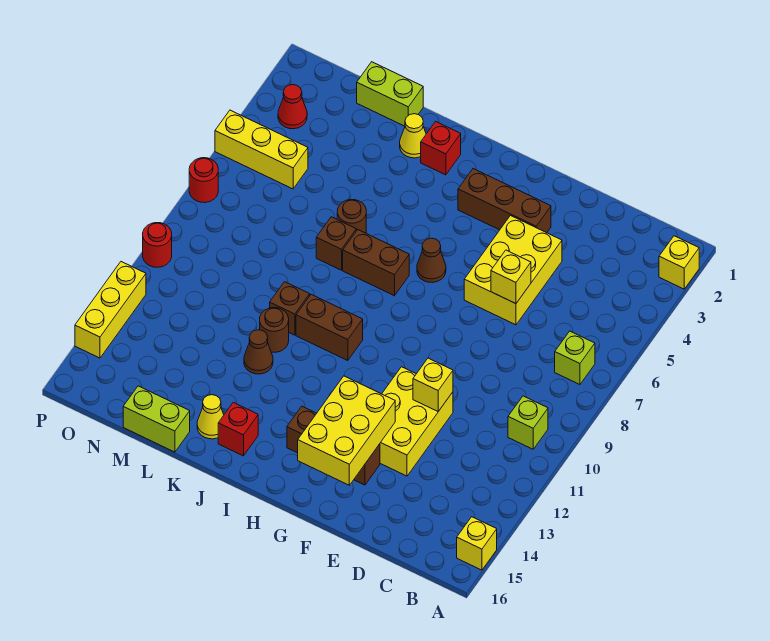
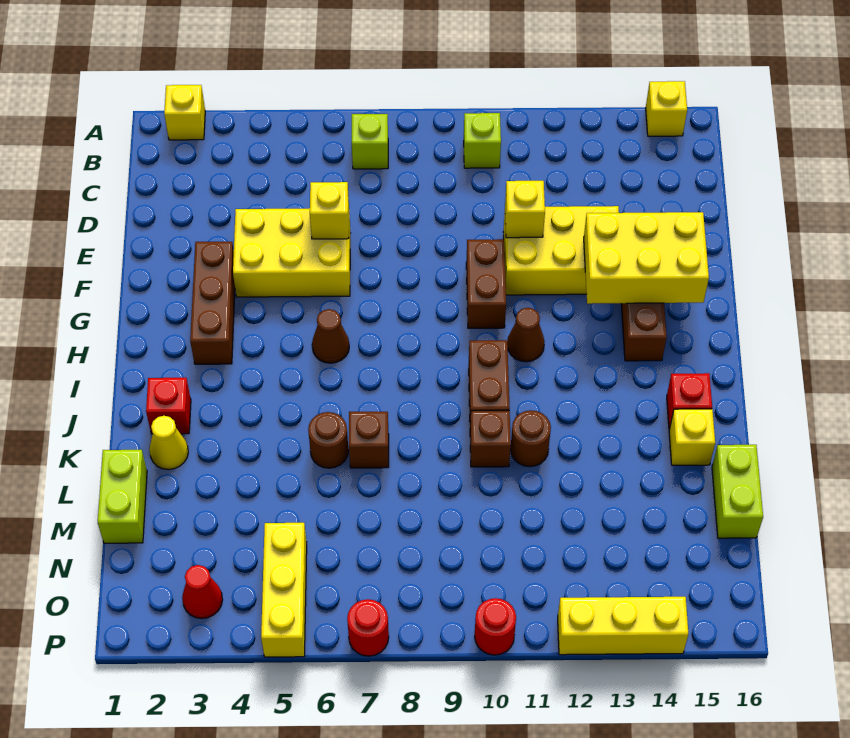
brown 1x2 brick [343,230,409,296] -> brown 1x2 brick moved to [466,239,506,328]
brown 1x1 cone [244,330,273,374] -> brown 1x1 cone moved to [507,308,545,362]
yellow 1x1 cone [197,395,224,439] -> yellow 1x1 brick [669,409,715,465]

